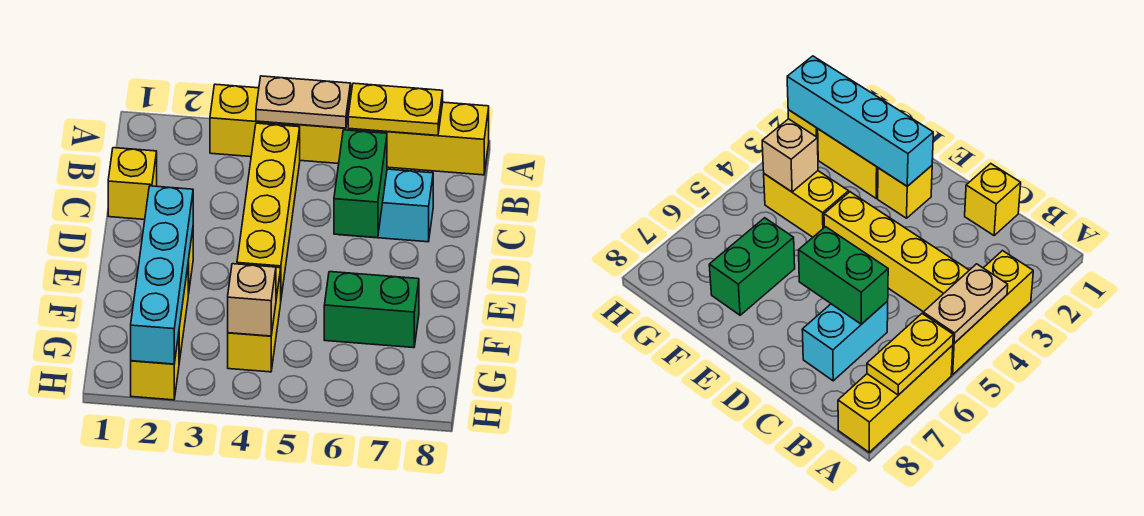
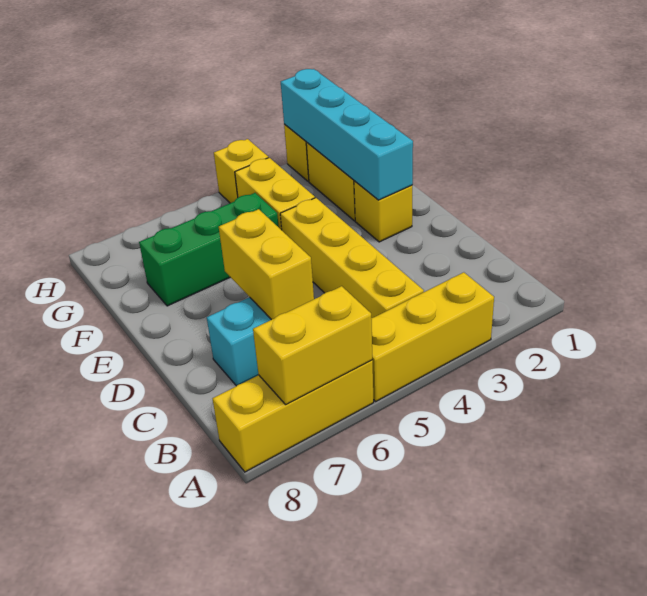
tan 1x2 plate [256,76,351,128] -> none
yellow 1x2 plate [348,83,443,135] -> yellow 1x2 brick [253,286,372,404]
yellow 1x1 brick [108,148,157,219] -> yellow 1x1 brick moved to [214,139,268,203]
green 1x2 brick [334,130,387,238] -> yellow 1x2 brick [219,209,314,320]
green 1x2 brick [324,272,419,348] -> green 1x3 brick [139,193,279,306]
tan 1x1 brick [228,264,276,336] -> none

